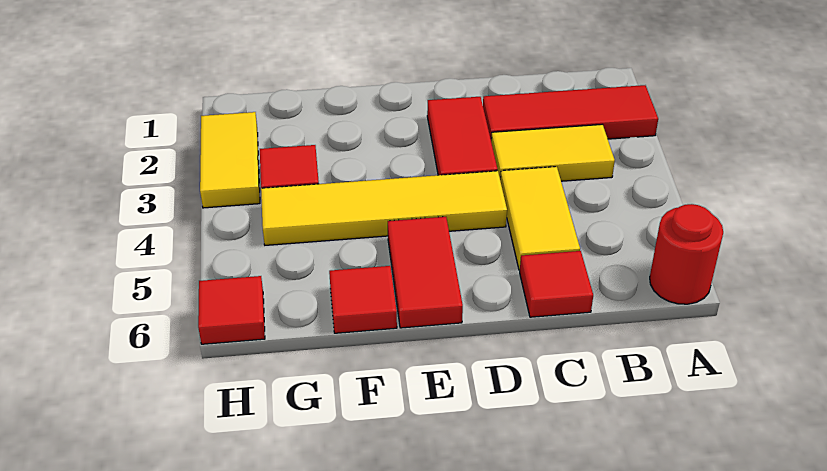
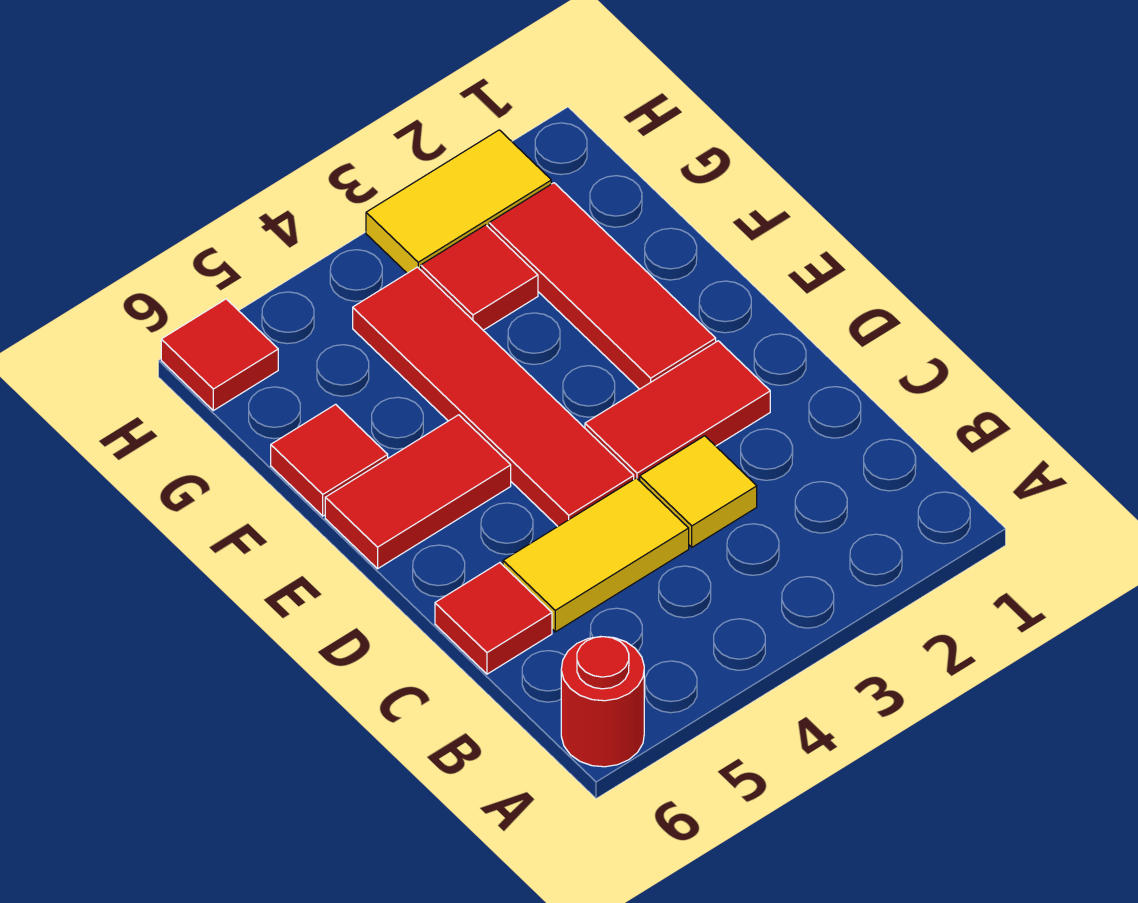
red 1x3 tile [483,85,658,139] -> red 1x3 tile moved to [489,183,716,389]
yellow 1x2 tile [491,124,615,181] -> yellow 1x1 tile [640,436,757,547]
yellow 1x4 tile [261,171,507,245] -> red 1x4 tile [353,267,634,526]

